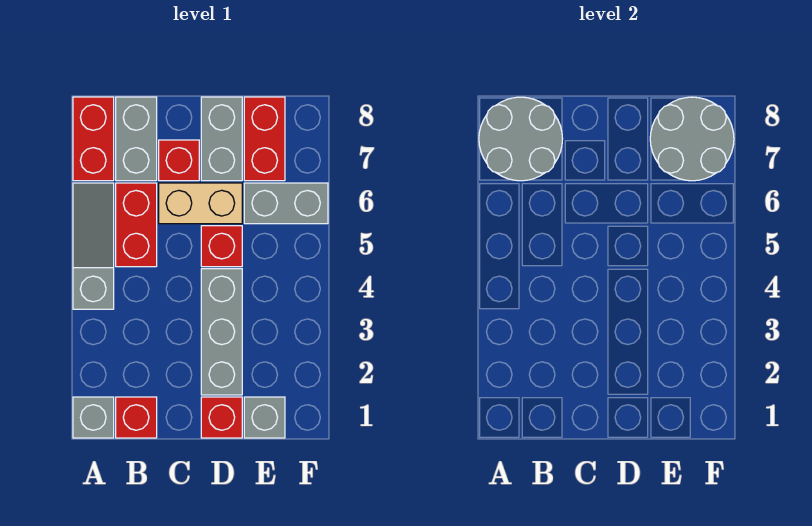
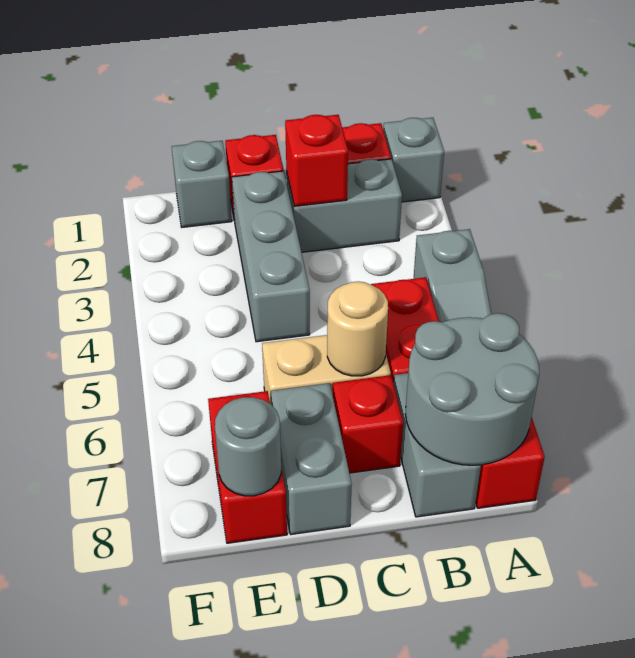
none -> tan 1x1 round brick [327,281,388,376]
red 1x1 brick [201,226,242,267] -> red 1x1 brick moved to [285,115,348,206]
grey 1x2 brick [244,183,328,224] -> grey 1x2 brick moved to [286,159,402,252]
grey 2x2 round brick [650,97,734,181] -> grey 1x1 round brick [215,397,281,496]

